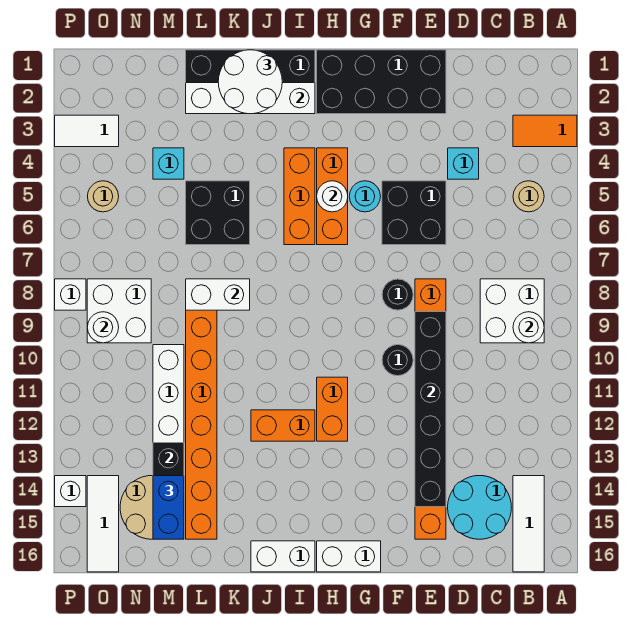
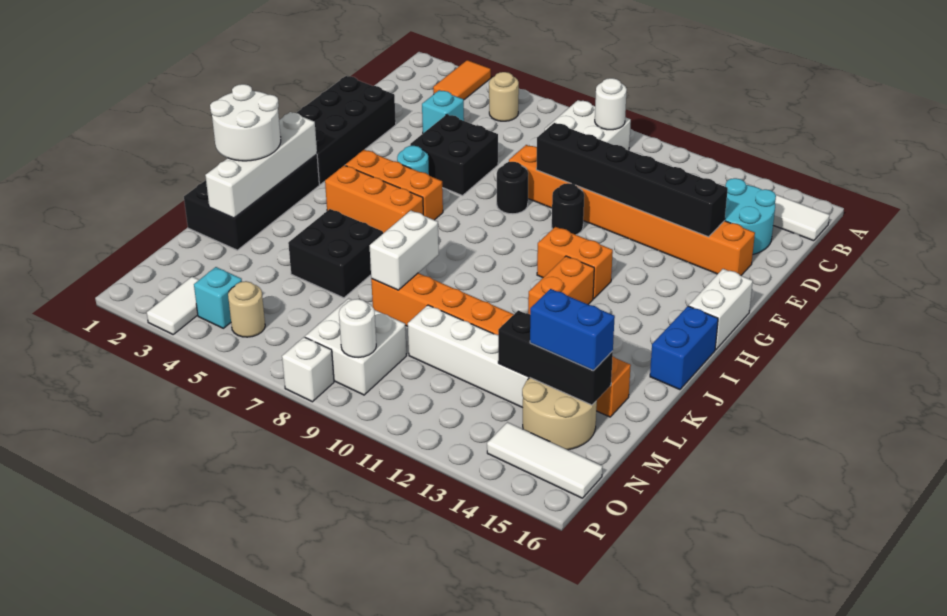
white 1x1 round brick [317,181,348,212] -> none
white 1x2 brick [251,541,315,572] -> blue 1x2 brick [650,306,718,390]
cyan 1x1 brick [153,148,184,179] -> cyan 1x1 brick moved to [194,267,242,328]
white 1x1 brick [55,476,86,507] -> none

